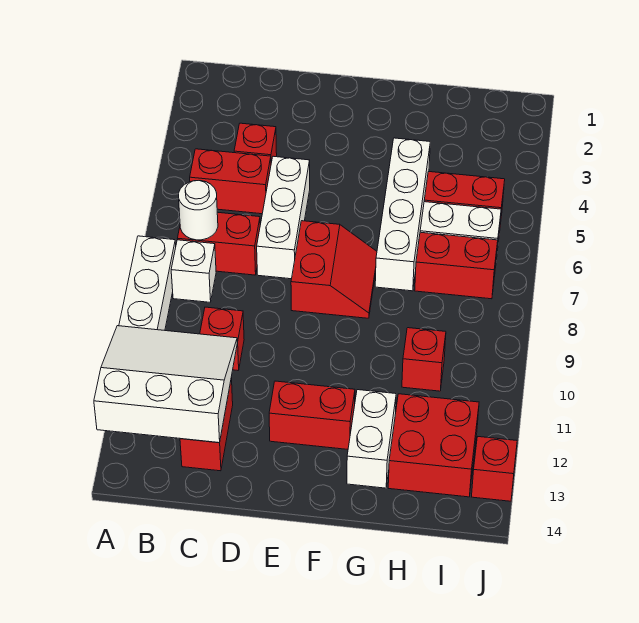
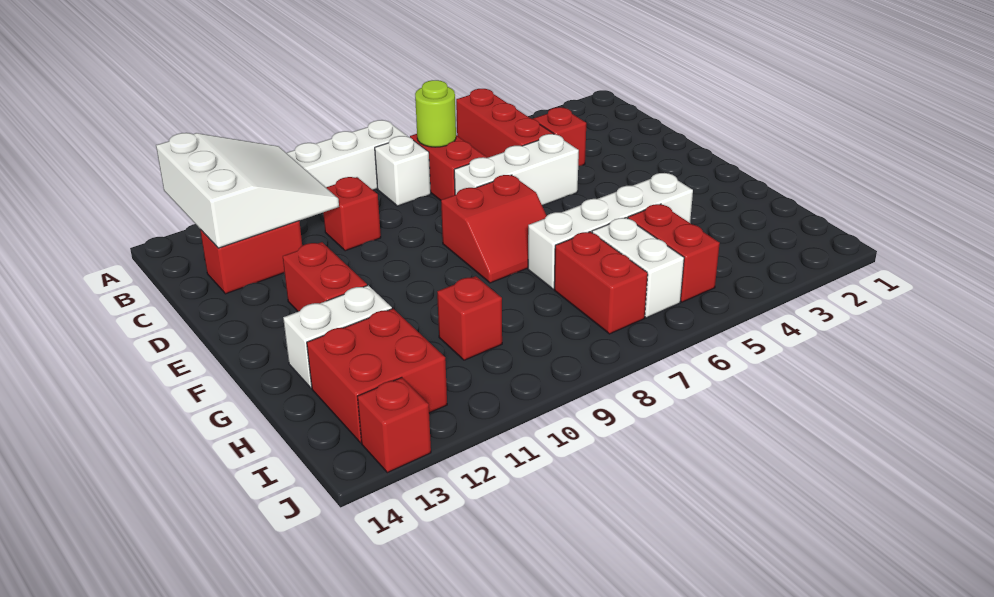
red 1x2 brick [190,149,271,214] -> red 1x3 brick [456,89,554,158]
white 1x1 round brick [179,181,218,240] -> lime 1x1 round brick [415,80,456,147]

